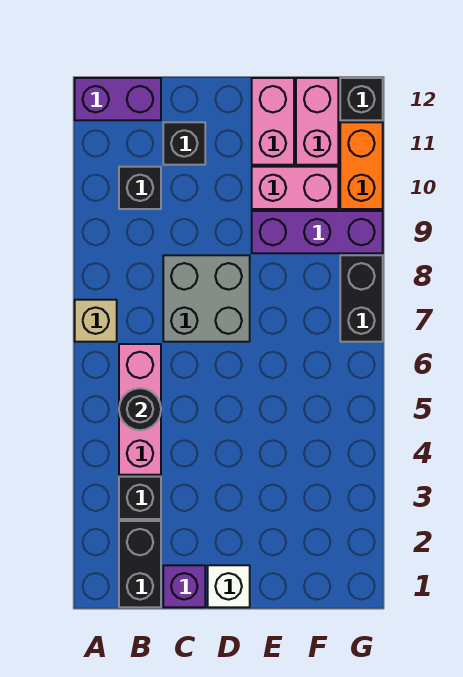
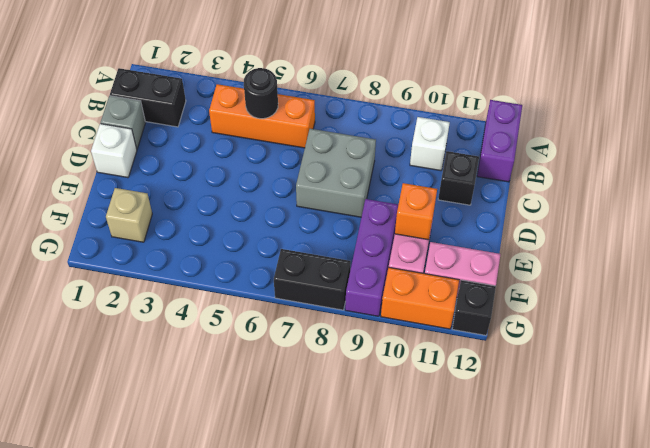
tan 1x1 brick [75,300,117,342] -> tan 1x1 brick moved to [106,188,152,242]
black 1x1 brick [119,477,161,519] -> none
pink 1x3 brick [119,344,161,475] -> orange 1x3 brick [209,84,315,148]
black 1x1 brick [119,167,161,209] -> white 1x1 brick [410,117,450,171]
purple 1x1 brick [163,565,205,607] -> grey 1x1 brick [101,96,145,149]
none -> orange 1x1 brick [395,183,437,240]
pink 1x2 brick [252,78,294,165] -> none

